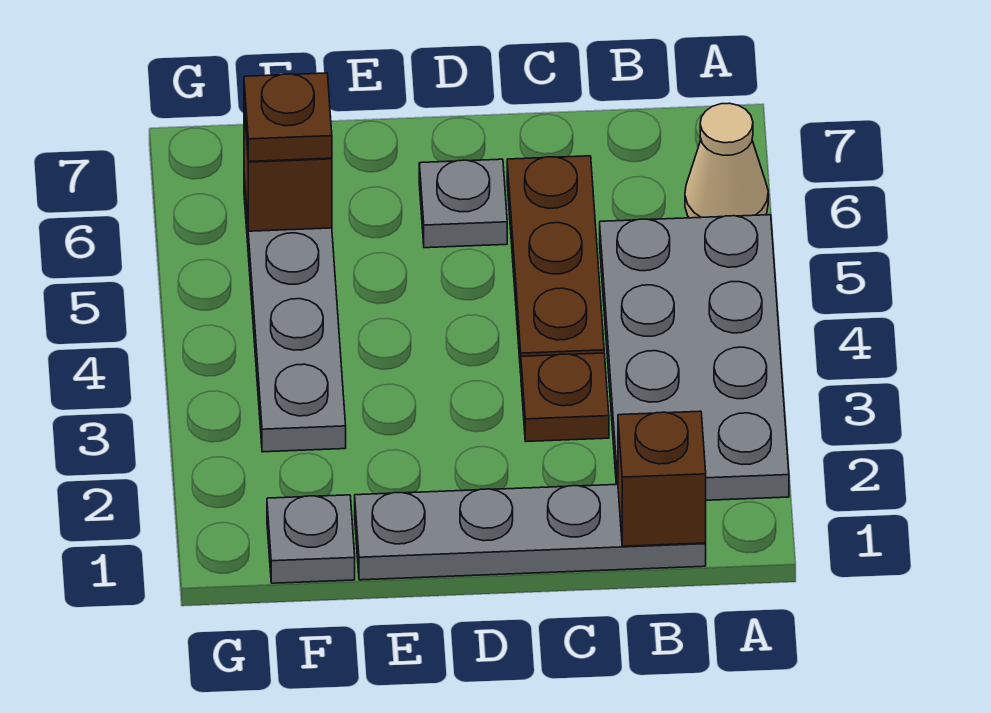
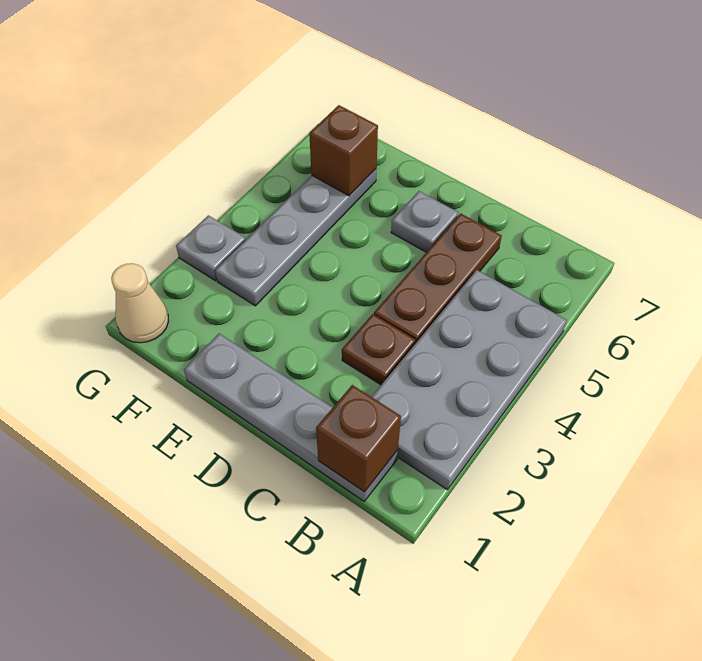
tan 1x1 cone [685,103,768,218] -> tan 1x1 cone moved to [111,263,168,343]
grey 1x1 plate [267,495,355,583] -> grey 1x1 plate moved to [176,215,246,281]
brown 1x1 plate [244,73,332,162] -> none

